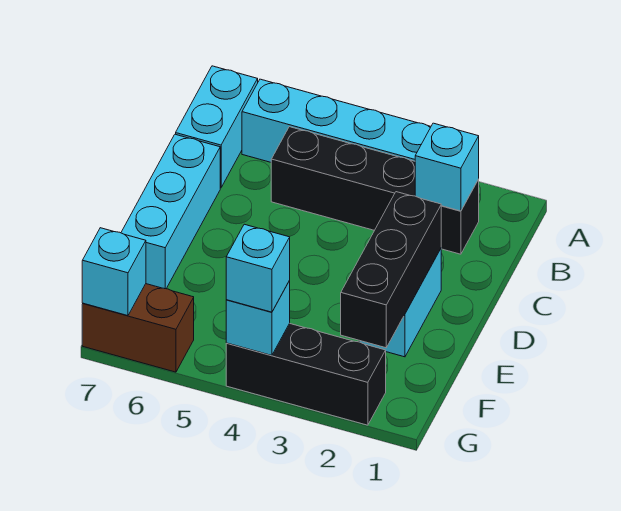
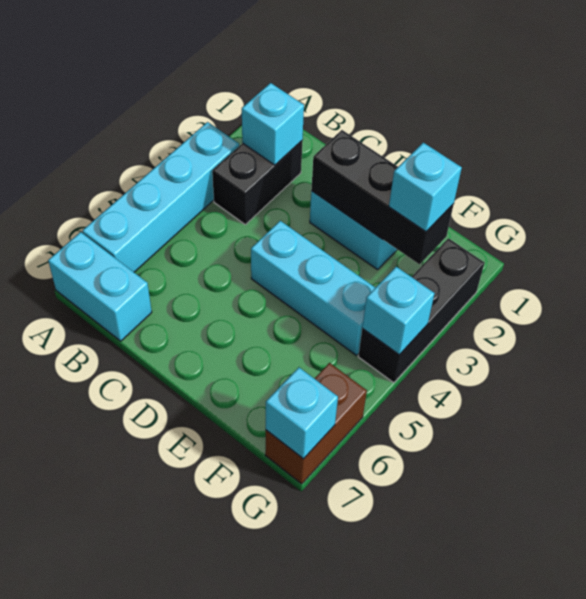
black 1x4 brick [271,127,479,254] -> black 1x2 brick [212,141,302,225]
cyan 1x3 brick [121,134,220,289] -> cyan 1x3 brick moved to [251,221,375,355]
cyan 1x1 brick [226,224,290,312] -> cyan 1x1 brick moved to [389,143,462,232]

